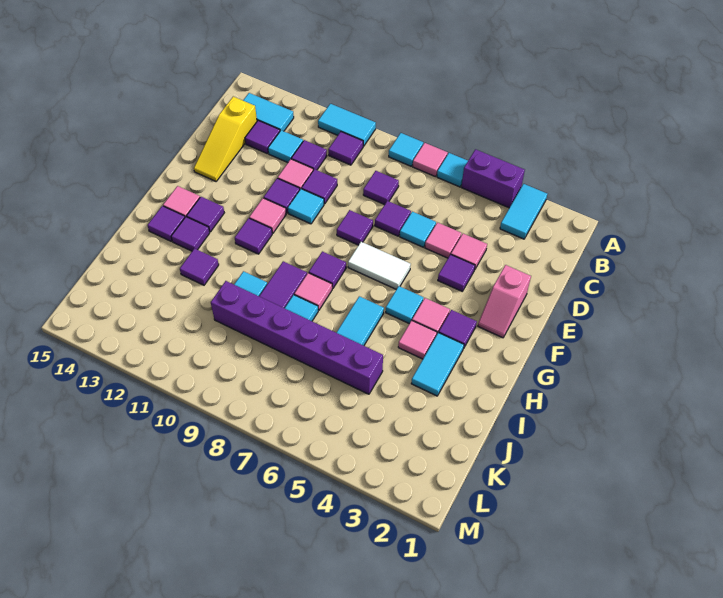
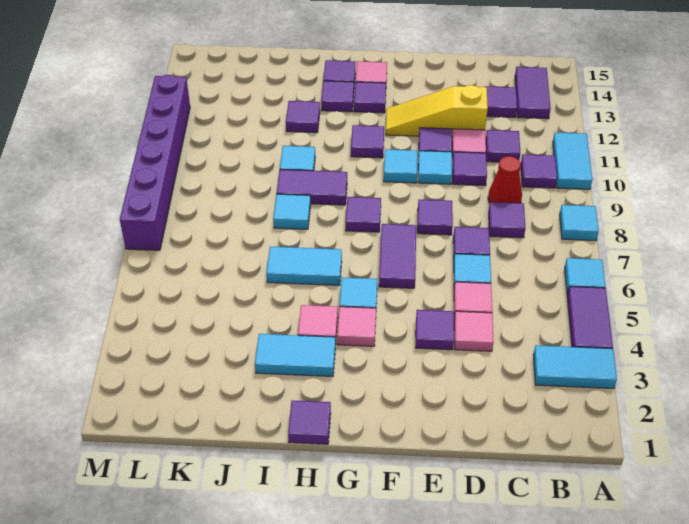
purple 1x2 brick [461,149,525,208] -> purple 1x2 tile [567,287,613,349]
pink 1x1 tile [413,143,448,177] -> none
cyan 1x2 tile [243,93,294,131] -> purple 1x2 tile [515,67,551,119]
none -> red 1x1 cone [488,156,522,203]
cyan 1x1 tile [268,130,303,163] -> cyan 1x1 tile moved to [384,149,418,183]
yellow 1x3 slope [194,97,257,181] -> yellow 1x3 slope moved to [386,85,488,136]
pink 1x2 slope [478,265,531,338] -> none
white 1x2 tile [348,242,411,289] -> purple 1x2 tile [379,224,416,288]
pink 1x1 tile [249,198,286,234] -> none
purple 1x1 tile [439,310,477,348] -> purple 1x1 tile moved to [288,401,331,444]
pink 1x1 tile [294,273,332,310] -> none
purple 1x6 brick [211,281,383,394] -> purple 1x6 brick moved to [120,75,190,250]

